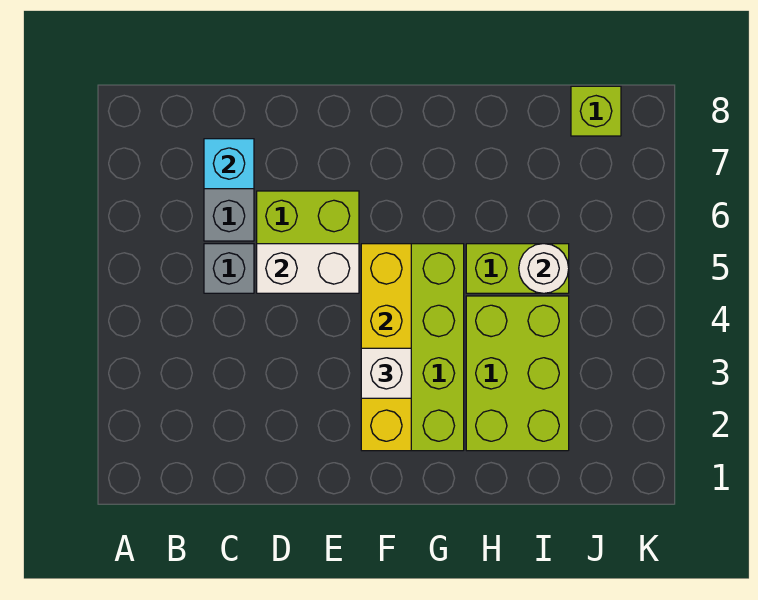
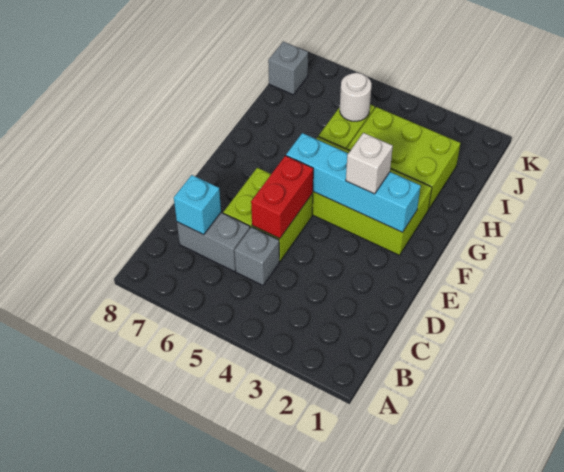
white 1x2 brick [257,244,359,293] -> red 1x2 brick [251,156,313,239]
yellow 1x4 brick [361,244,411,451] -> cyan 1x4 brick [286,133,421,232]
lime 1x1 brick [571,86,621,136] -> grey 1x1 brick [268,42,308,95]

